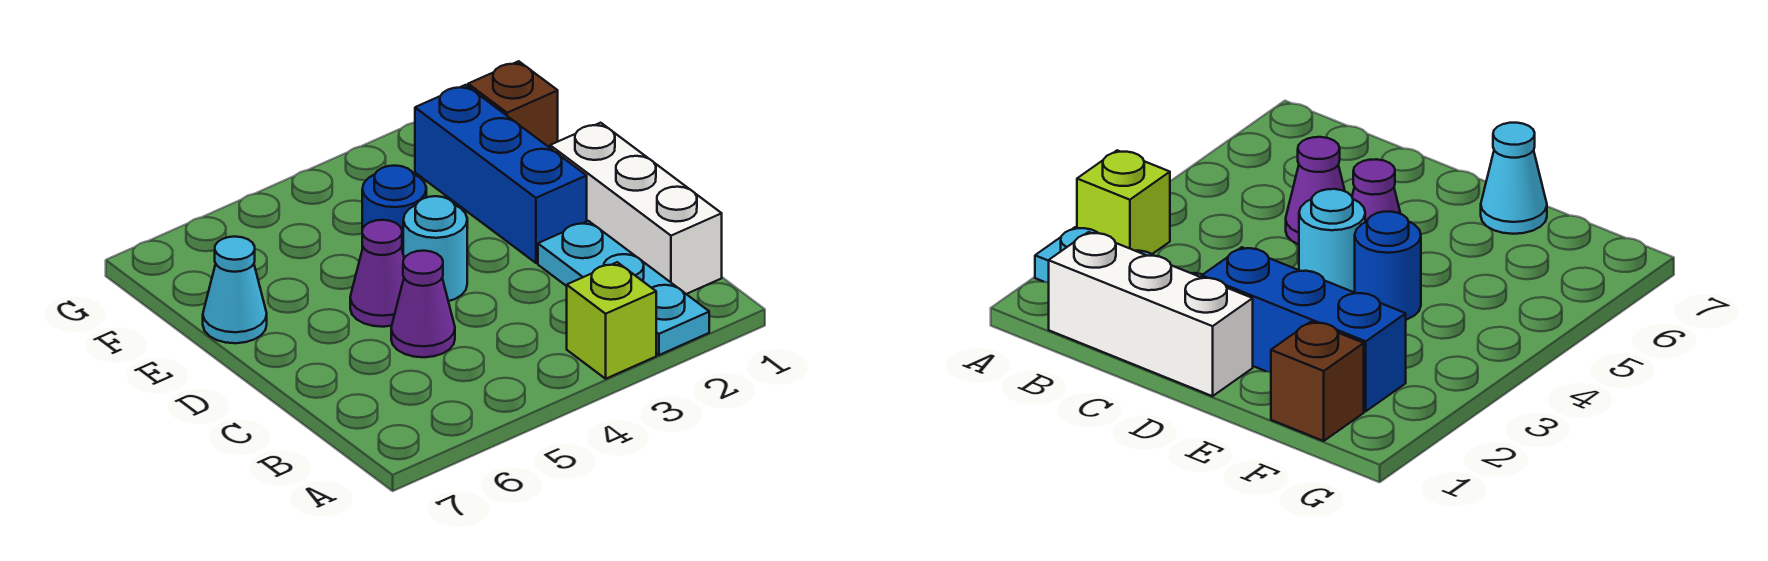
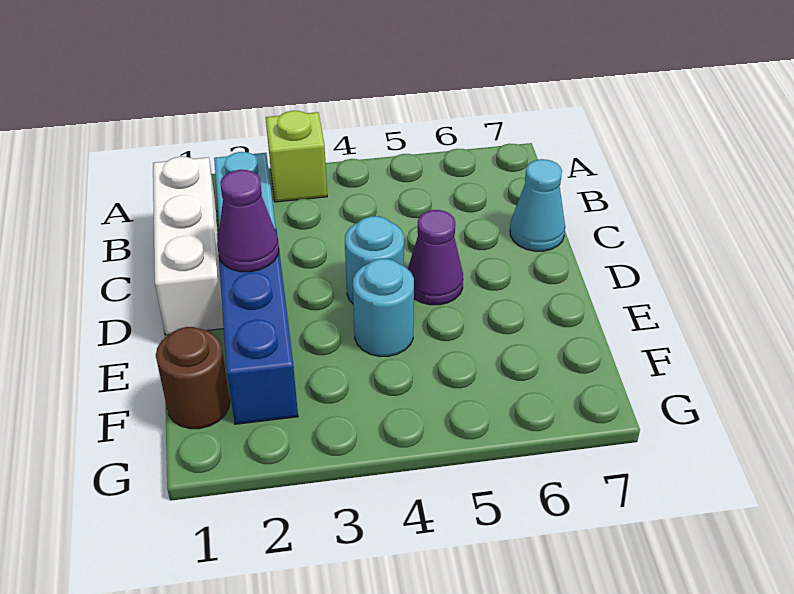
purple 1x1 cone [391,251,455,357] -> purple 1x1 cone moved to [217,170,279,272]
blue 1x1 round brick [362,166,426,252] -> cyan 1x1 round brick [353,259,414,356]
cyan 1x1 cone [203,237,267,343] -> cyan 1x1 cone moved to [510,159,565,251]
brown 1x1 brick [468,61,558,148] -> brown 1x1 round brick [156,327,230,429]

